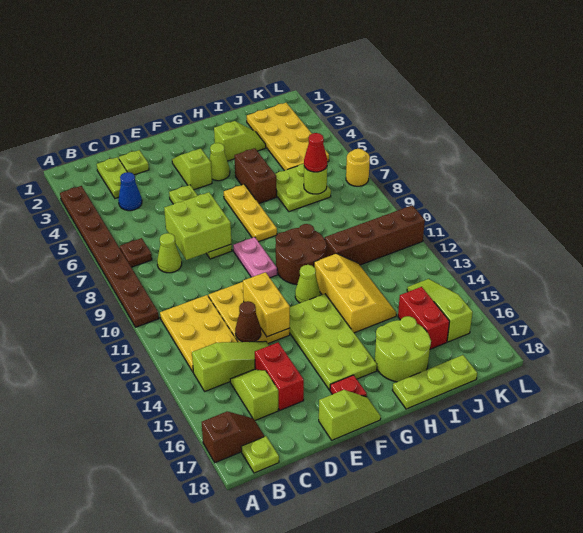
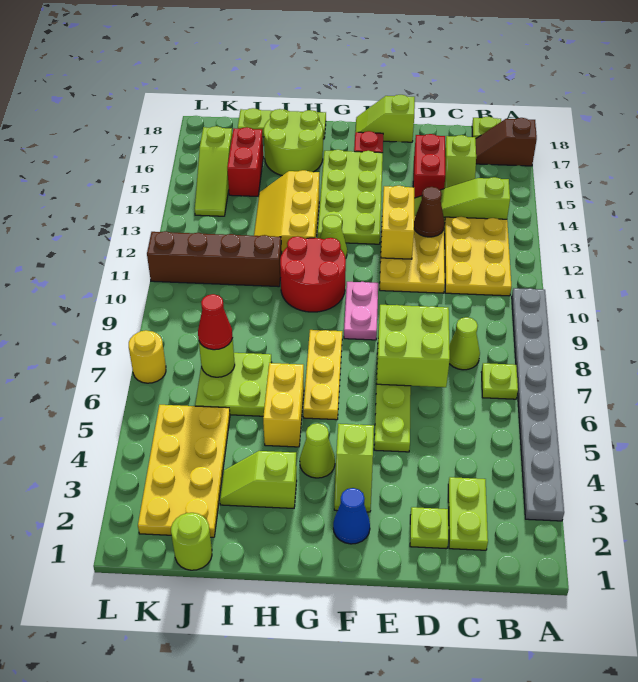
brown 1x8 plate [60,186,159,327] -> grey 1x8 plate [512,288,564,521]
brown 1x1 plate [120,238,152,267] -> lime 1x1 plate [481,363,518,399]
blue 1x1 cone [118,172,142,211] -> blue 1x1 cone moved to [333,488,370,544]
brown 2x2 round brick [276,224,327,285] -> red 2x2 round brick [280,236,346,312]
brown 1x2 brick [234,148,277,203] -> yellow 1x2 brick [263,363,304,447]
none -> lime 1x1 round brick [171,513,212,570]

